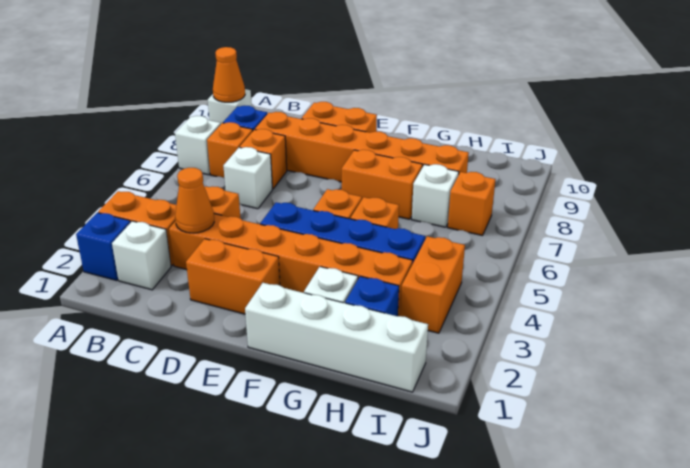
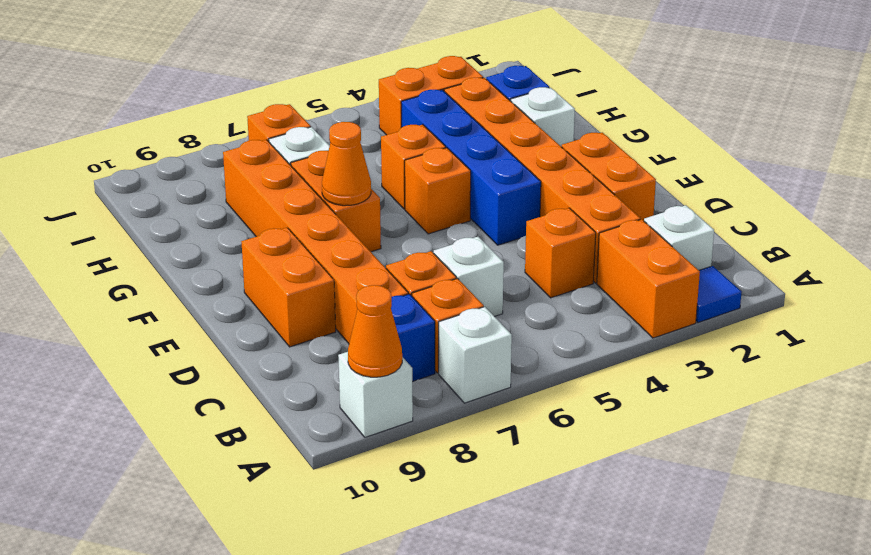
blue 1x1 brick [76,213,131,281] -> blue 1x1 tile [696,266,741,323]
orange 1x1 cone [175,168,214,233] -> orange 1x1 cone moved to [322,122,371,206]
white 1x4 brick [245,283,428,392] -> none

